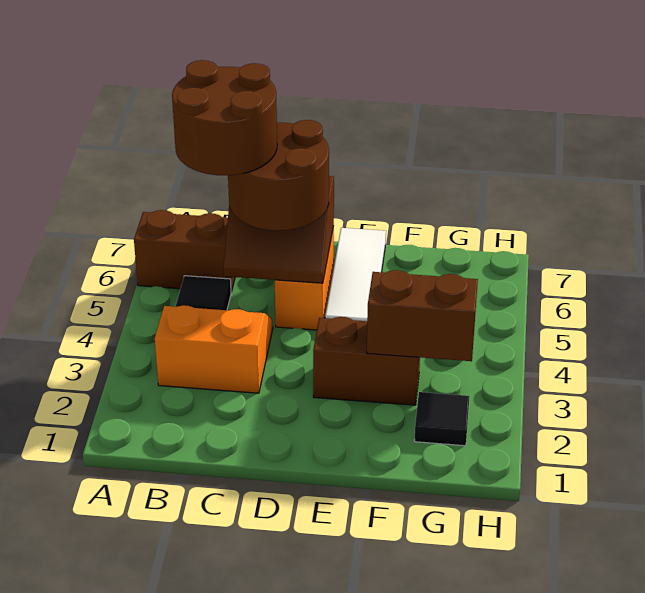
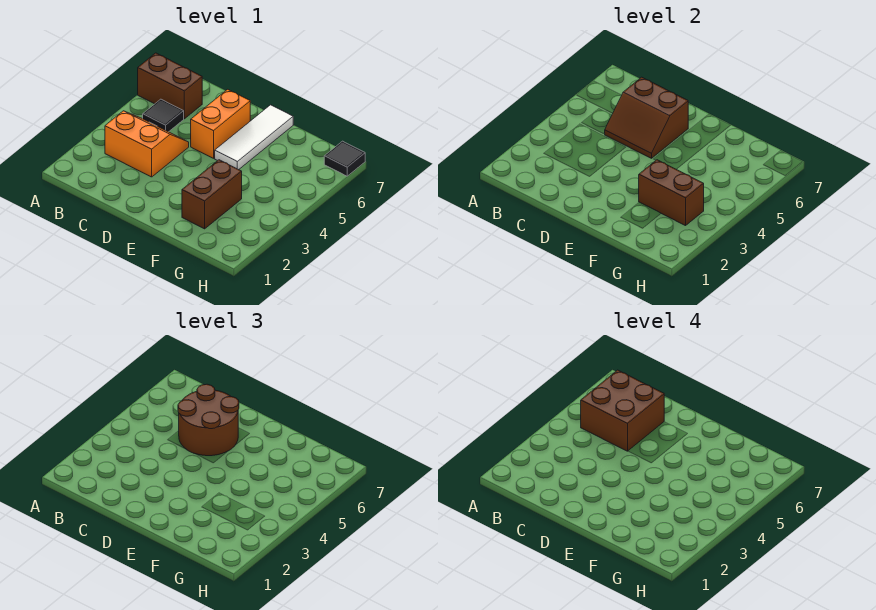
brown 2x2 round brick [172,60,277,175] -> brown 2x2 brick [581,370,664,451]
brown 1x2 brick [313,317,420,405] -> brown 1x2 brick turned to [182,160,242,229]
black 1x1 tile [415,392,469,446] -> black 1x1 tile moved to [324,141,365,176]

